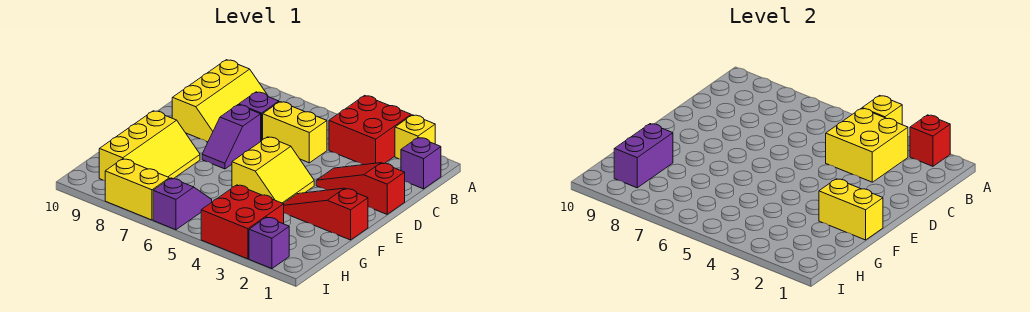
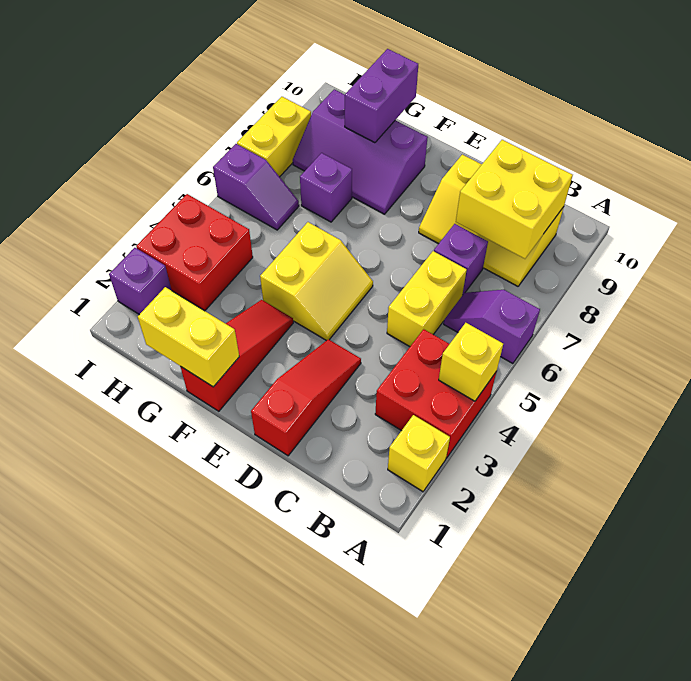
red 1x1 brick [910,115,950,166] -> none
purple 1x1 brick [401,137,441,189] -> purple 1x1 brick moved to [300,153,352,222]
yellow 2x2 brick [826,108,908,182] -> yellow 2x2 brick moved to [456,140,573,259]
purple 1x2 slope [202,105,261,169] -> purple 1x2 slope moved to [444,290,540,364]
yellow 2x2 slope [232,137,314,203] -> yellow 2x2 slope turned to [260,222,373,341]
yellow 1x2 brick [819,179,883,240] -> yellow 1x2 brick turned to [138,287,239,387]
yellow 2x3 slope [99,111,200,181] -> purple 2x3 slope [293,89,428,214]
purple 1x2 brick [614,124,673,188] -> purple 1x2 brick turned to [345,49,418,143]

